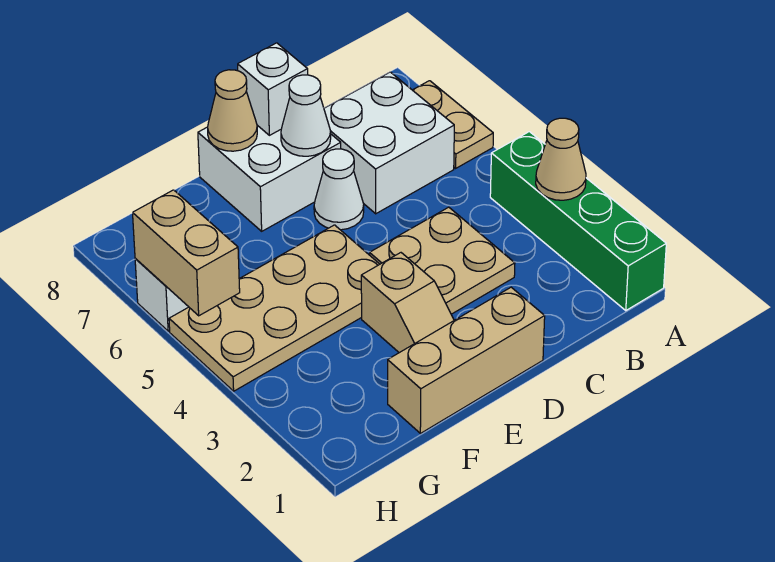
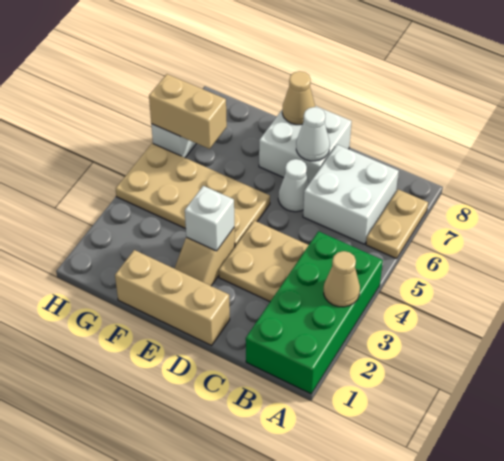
green 1x4 brick [490,132,666,310] -> green 2x4 brick [246,231,383,394]
white 1x1 brick [238,43,308,135] -> white 1x1 brick moved to [185,186,234,251]
tan 1x2 brick [133,190,240,316] -> tan 1x2 brick turned to [149,74,227,149]

